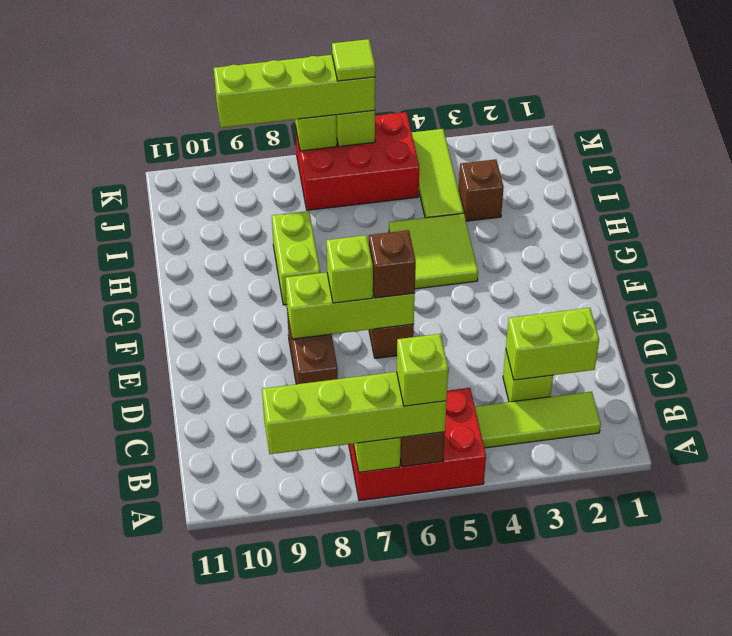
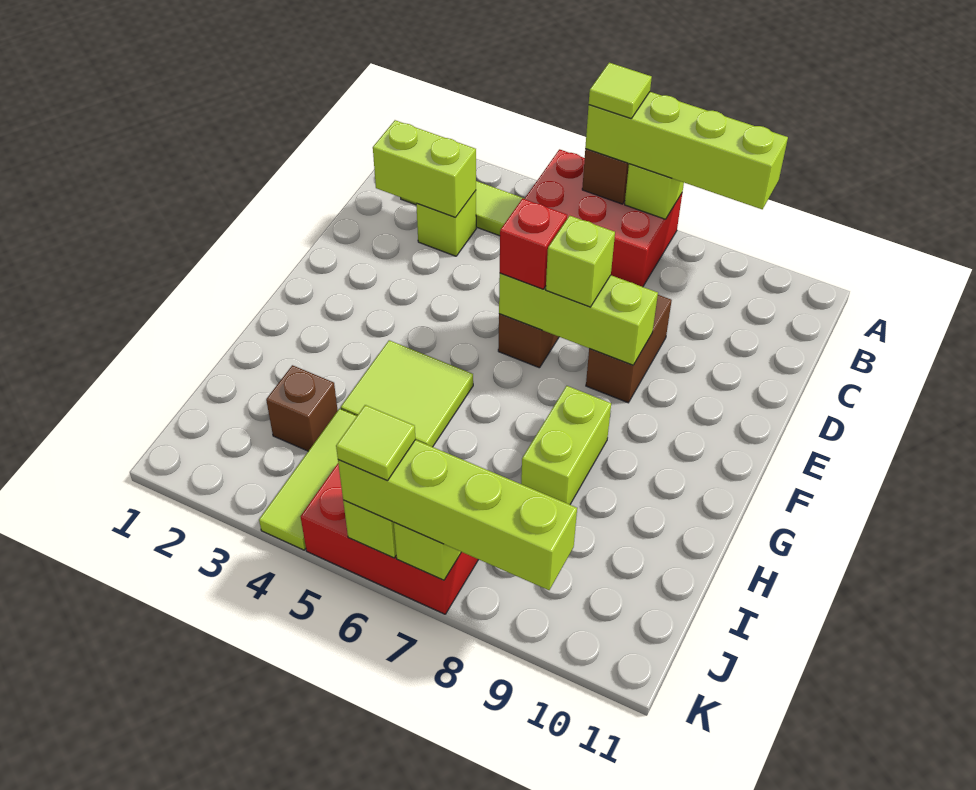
lime 1x1 brick [397,334,448,406] -> lime 1x1 tile [589,63,652,118]
brown 1x1 brick [369,230,416,298] -> red 1x1 brick [500,199,567,289]

